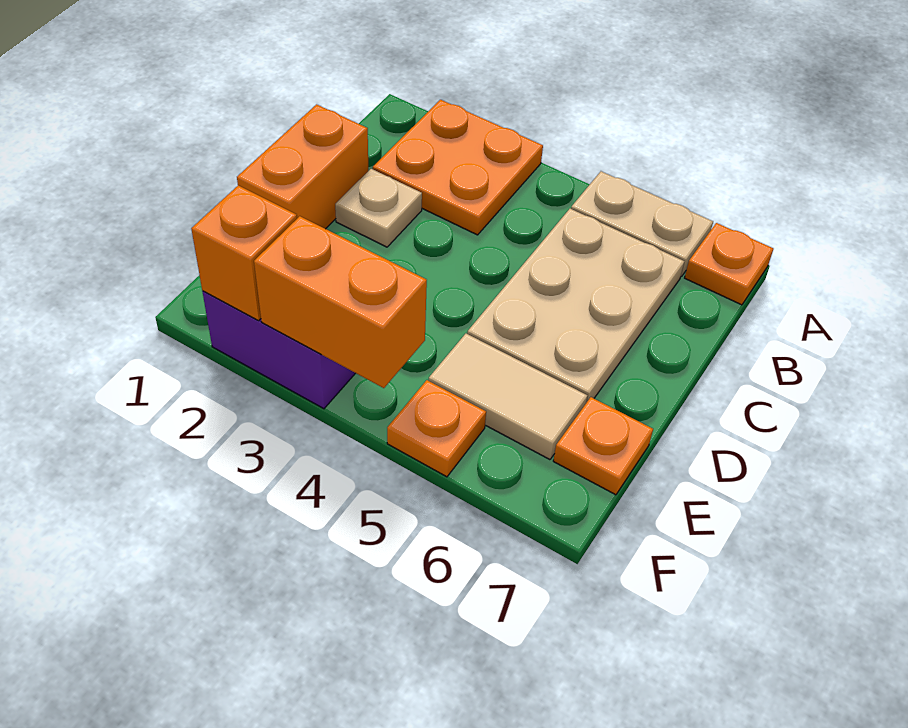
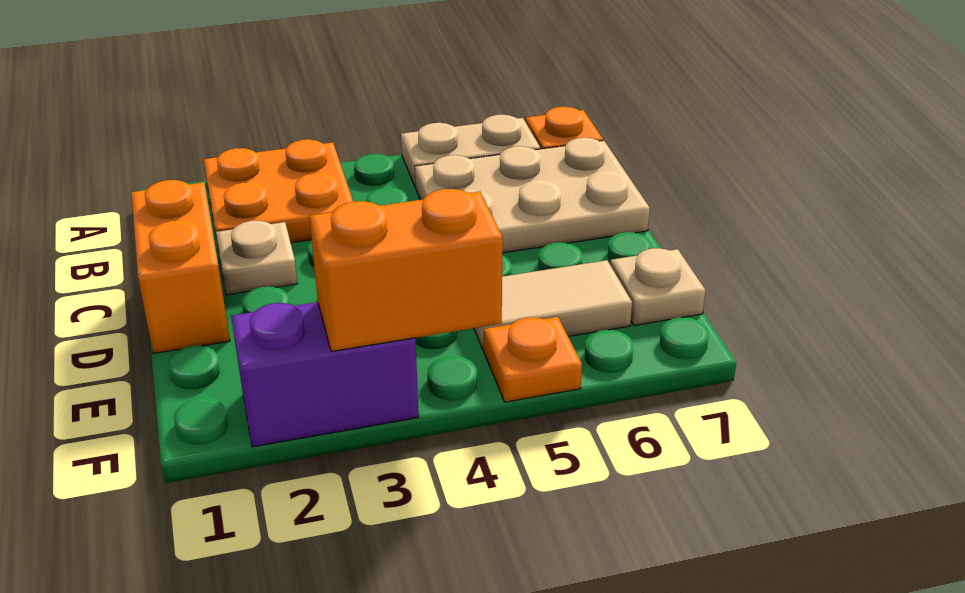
tan 2x3 plate [467,209,684,403] -> tan 2x3 plate turned to [415,138,650,253]
orange 1x1 plate [553,397,653,495] -> tan 1x1 plate [610,248,706,325]
orange 1x1 brick [191,185,297,321] -> none

